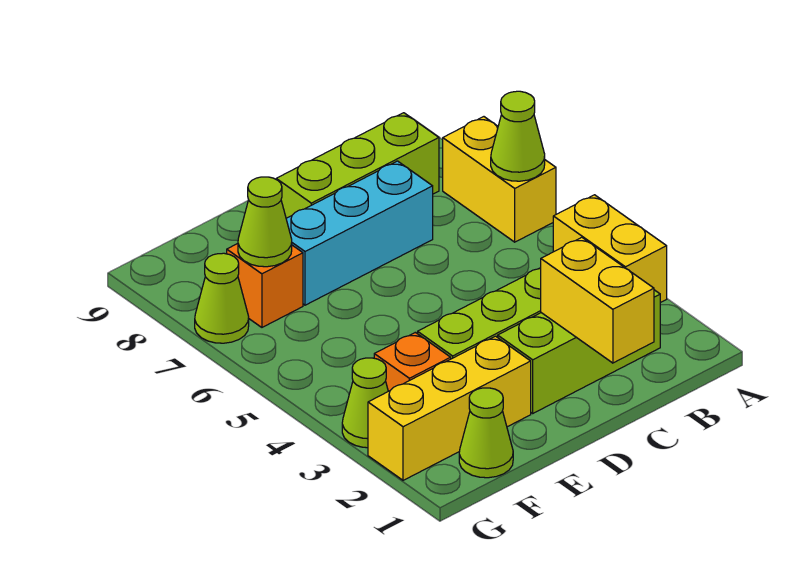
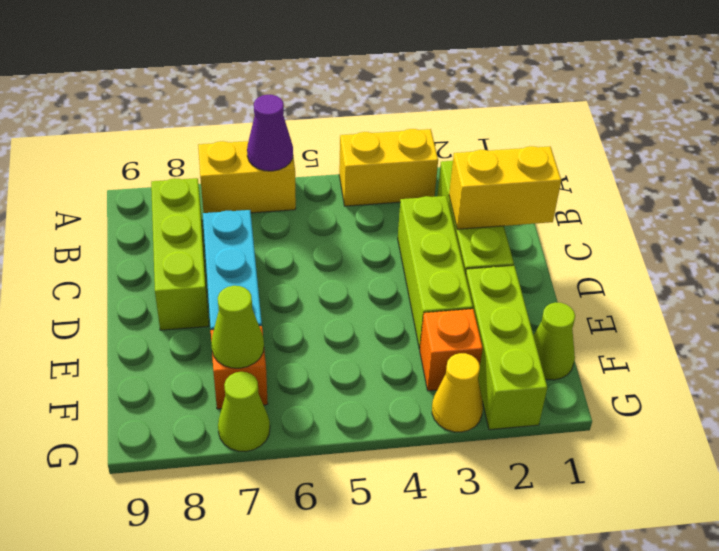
lime 1x1 cone [491,91,545,181] -> purple 1x1 cone [247,95,293,171]
yellow 1x3 brick [368,336,531,480] -> lime 1x3 brick [466,265,547,430]
lime 1x1 cone [342,358,388,448] -> yellow 1x1 cone [432,353,483,432]

